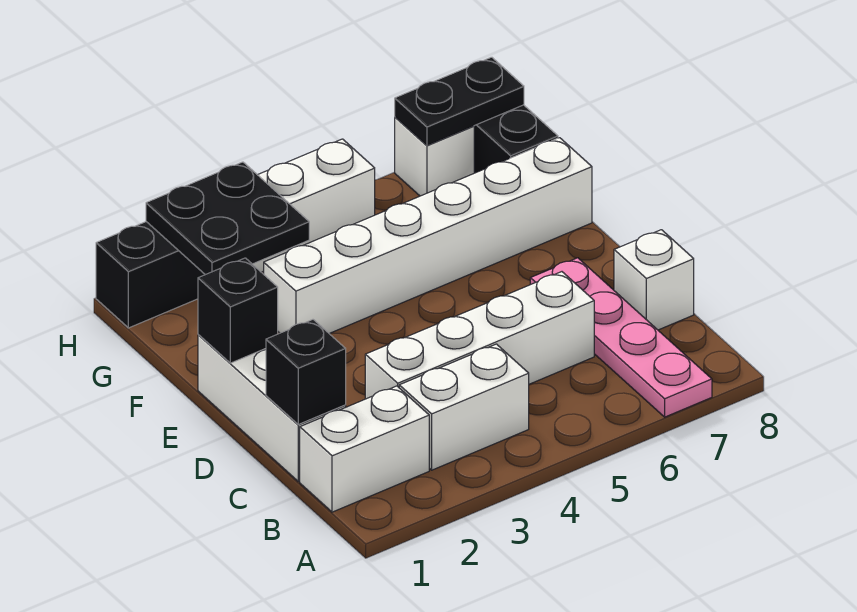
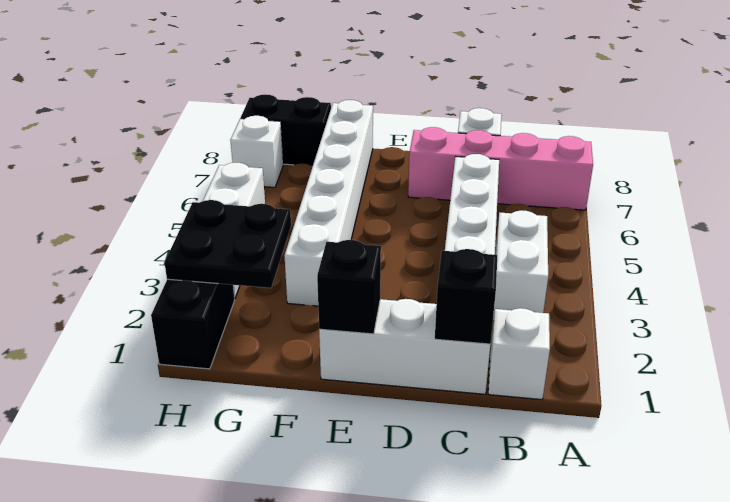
pink 1x4 plate [530,258,712,417] -> pink 1x4 brick [408,127,593,210]
white 1x2 brick [300,386,429,512] -> white 1x1 brick [488,308,550,400]
black 1x2 plate [395,57,524,145] -> none

